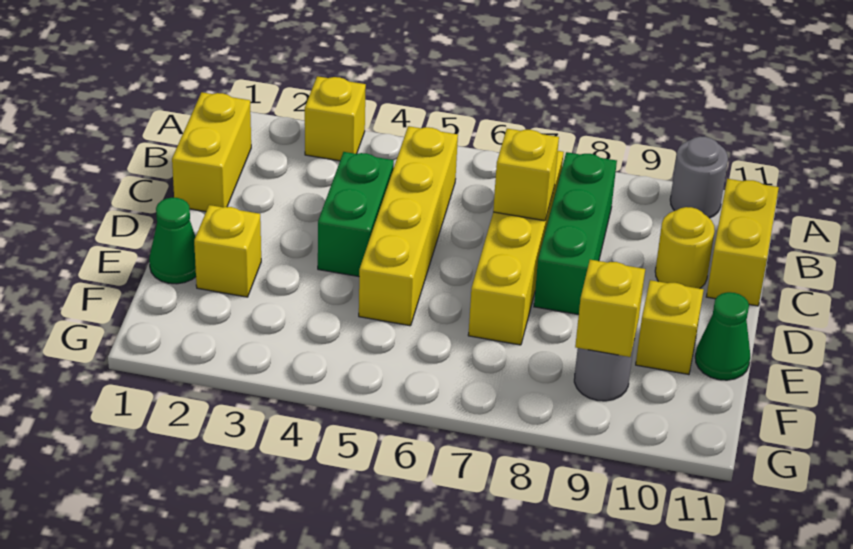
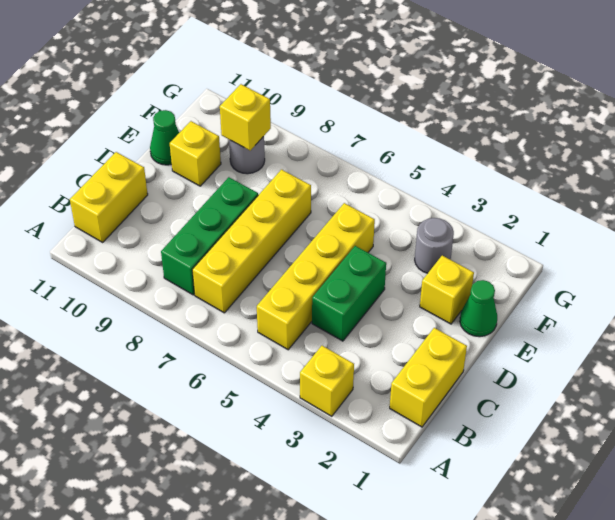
grey 1x1 round brick [670,136,728,218] -> grey 1x1 round brick moved to [415,218,454,273]
yellow 1x1 brick [493,129,559,221] -> none
yellow 1x1 round brick [655,207,715,289] -> none

